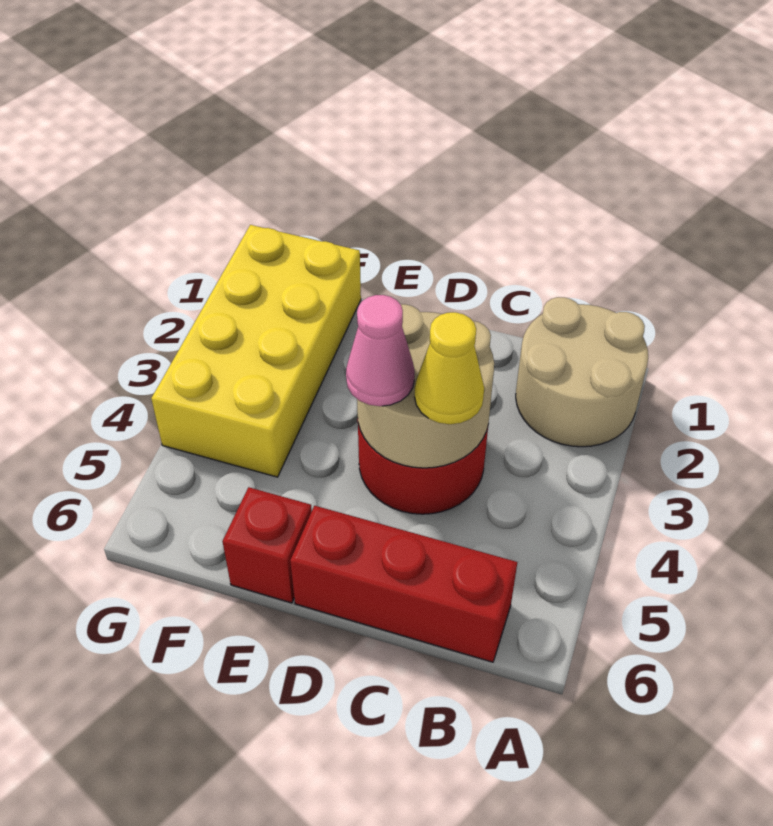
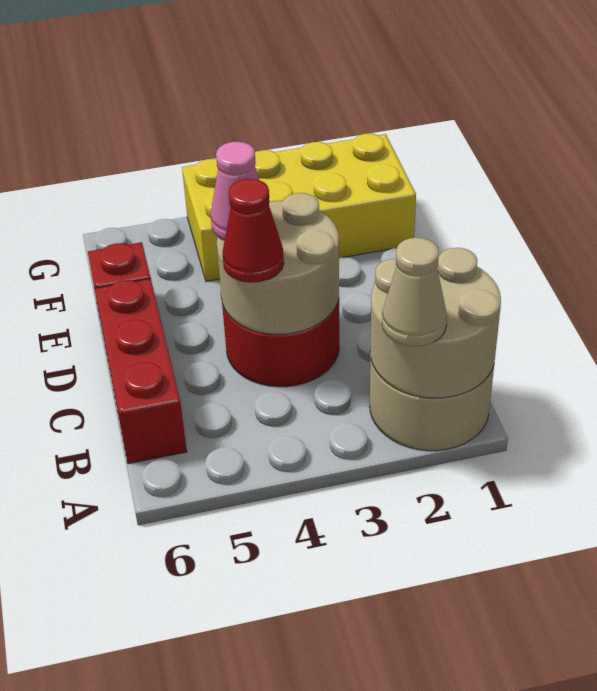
none -> tan 2x2 round brick [370,248,501,398]
none -> tan 1x1 cone [382,238,447,346]
yellow 1x1 cone [415,312,484,424] -> red 1x1 cone [223,179,284,283]

